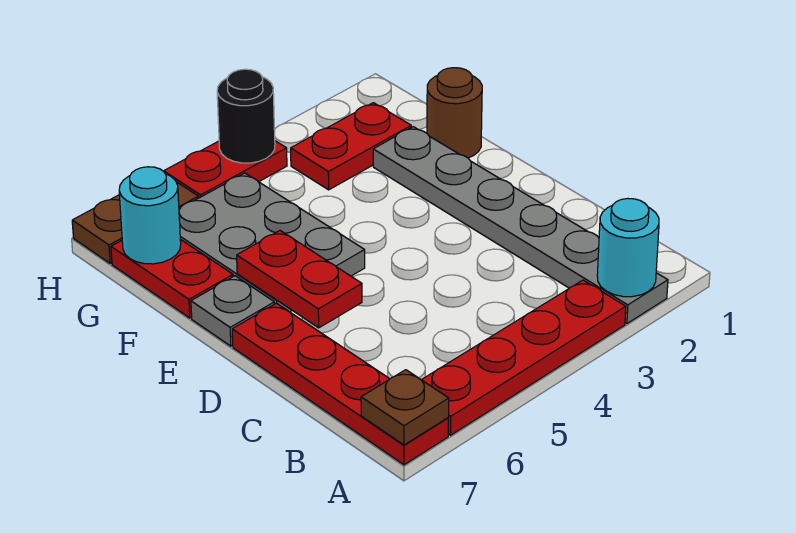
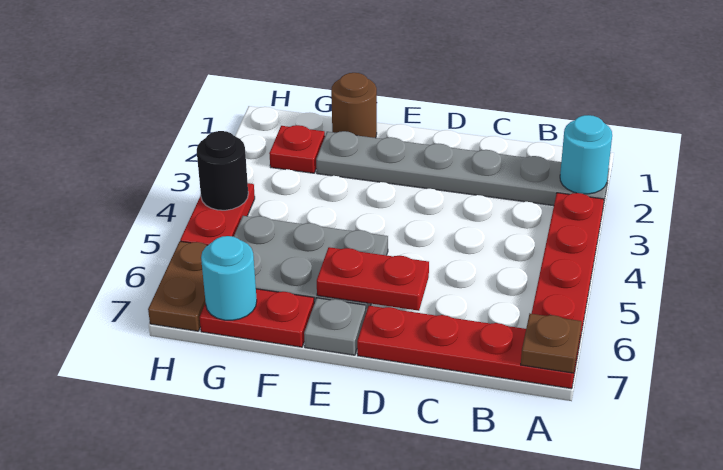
red 1x2 plate [291,103,411,190] -> red 1x1 plate [269,125,325,173]

